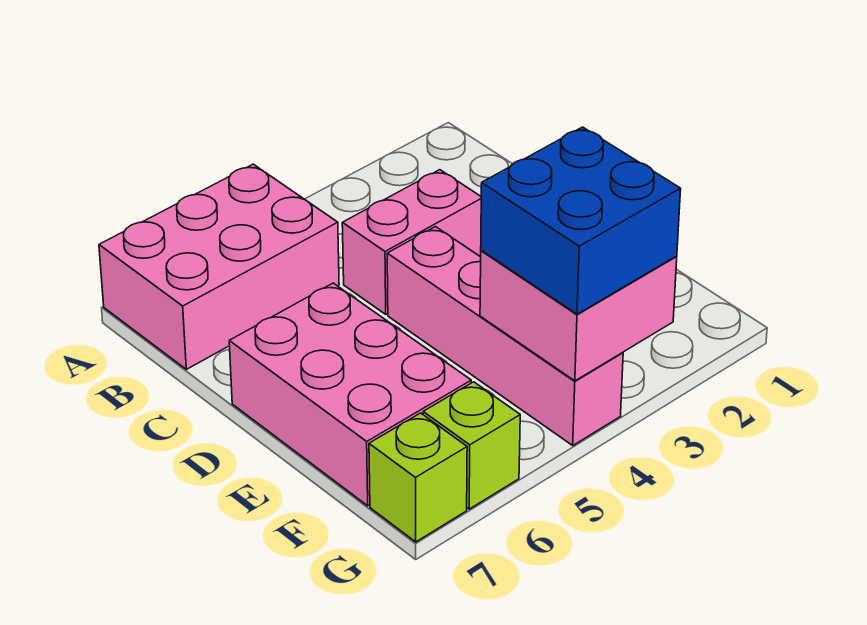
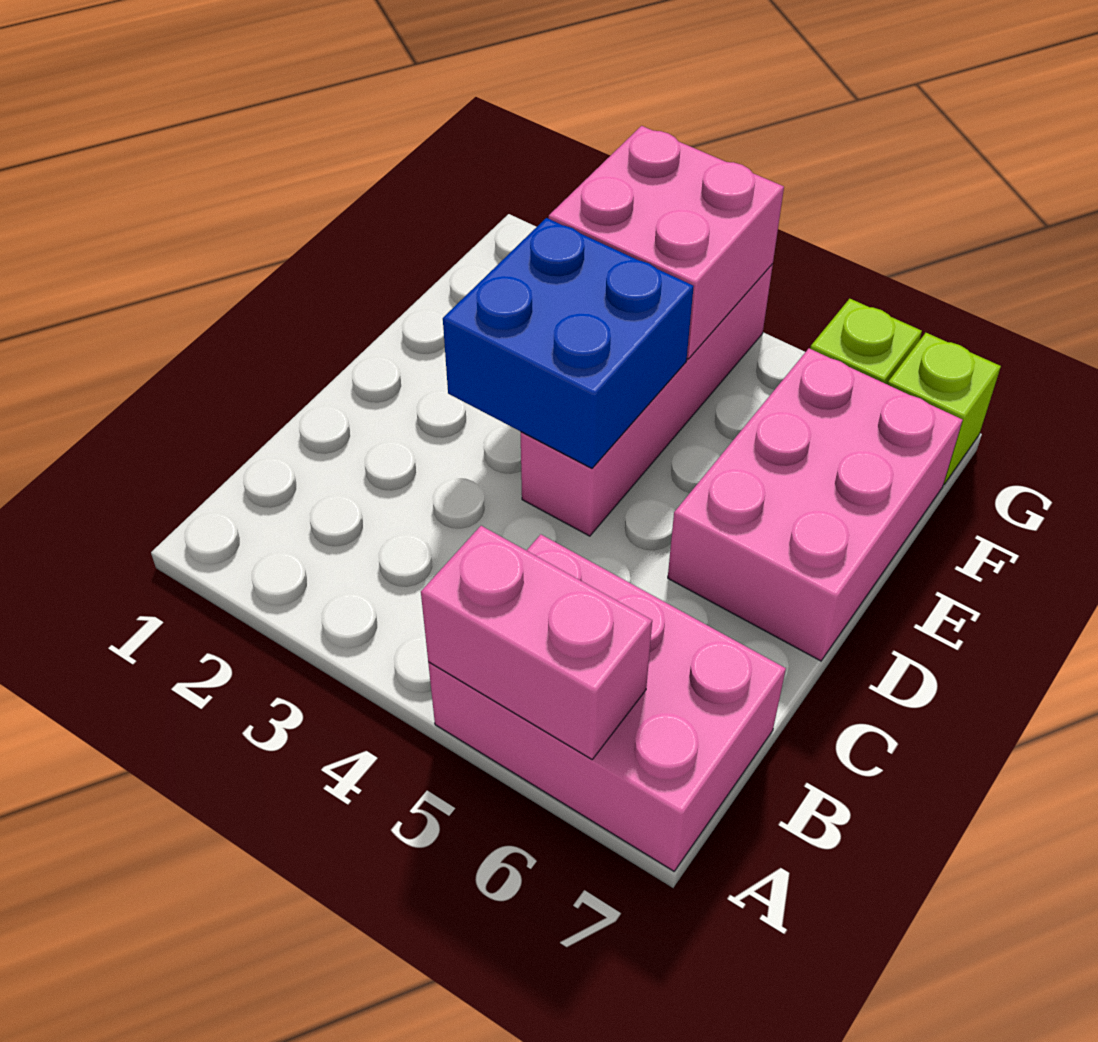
pink 1x2 brick [342,170,481,314] -> pink 1x2 brick moved to [421,526,652,759]
blue 2x2 brick [481,127,681,314] -> blue 2x2 brick moved to [443,218,694,468]

